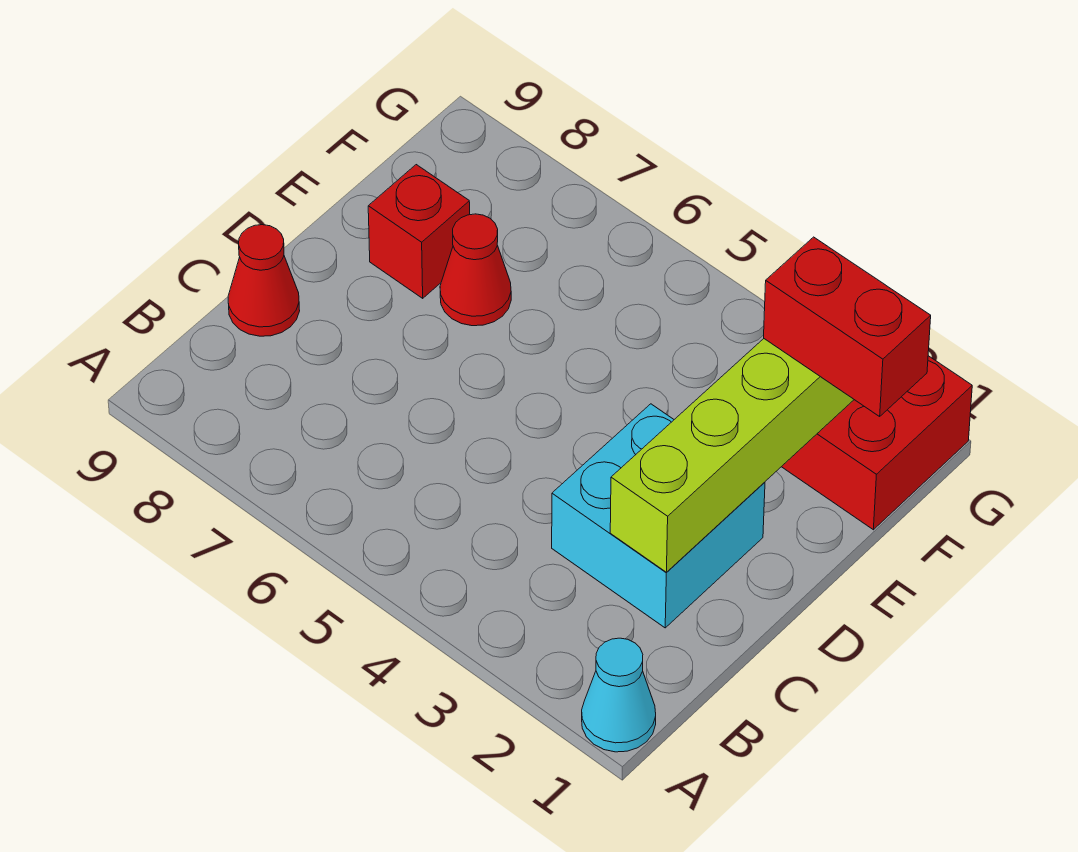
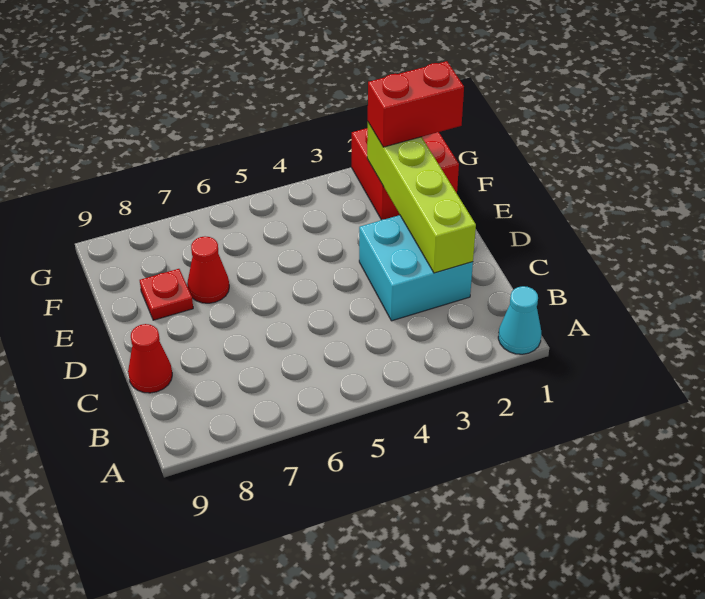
red 1x1 brick [368,165,470,298] -> red 1x1 plate [140,269,193,320]

